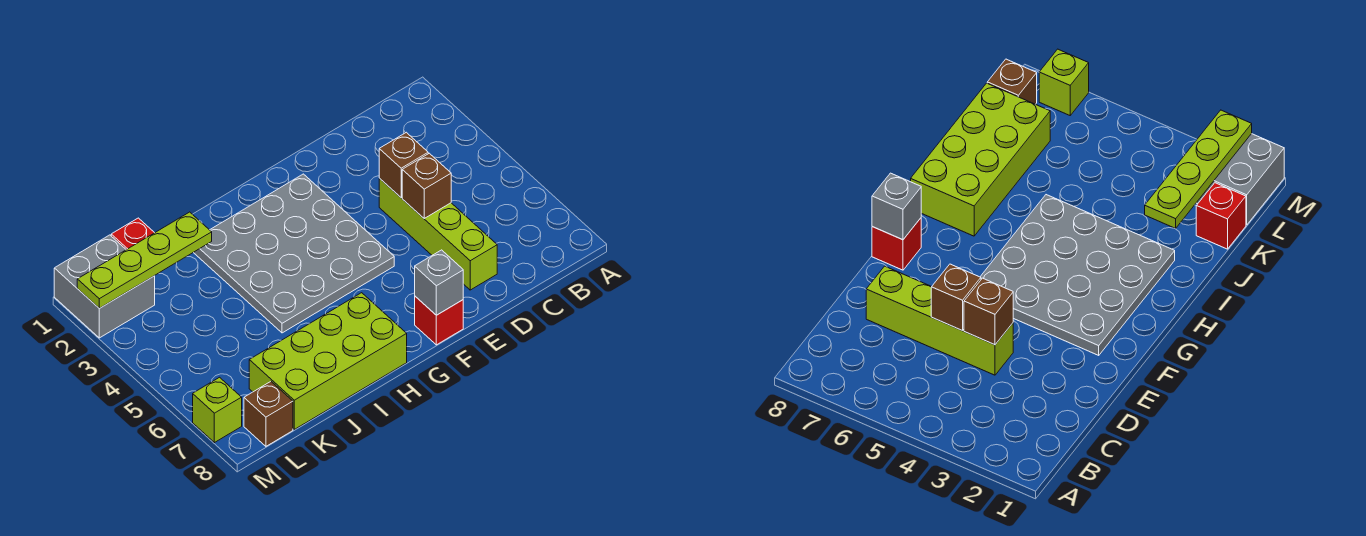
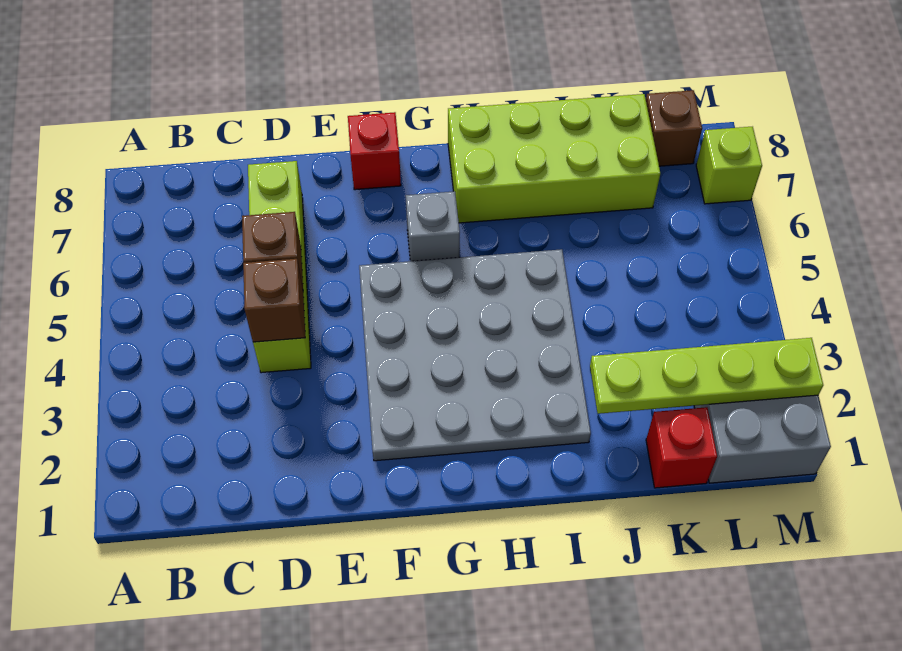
grey 1x1 brick [415,250,463,315] -> grey 1x1 brick moved to [406,191,460,261]

